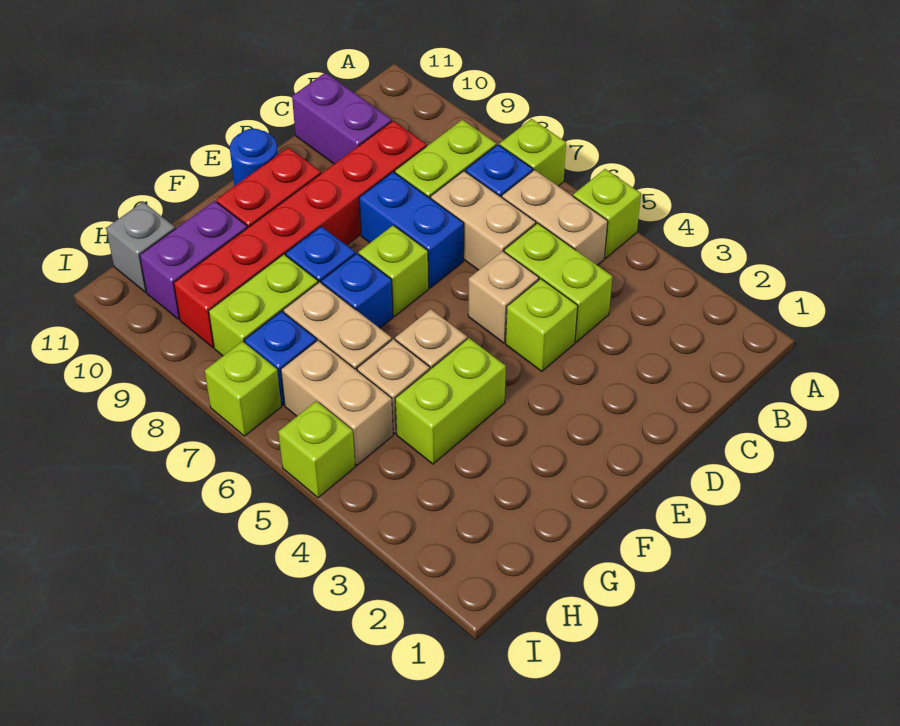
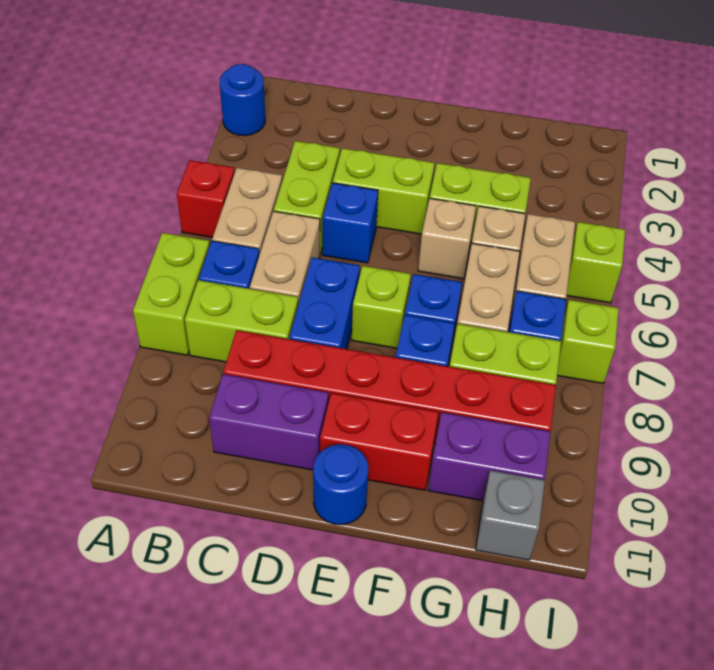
none -> blue 1x1 round brick [220,64,265,136]
lime 1x1 brick [573,169,641,258] -> red 1x1 brick [177,160,235,237]
lime 1x1 brick [500,119,566,186] -> lime 1x2 brick [133,233,210,355]
purple 1x2 brick [292,73,392,164] -> purple 1x2 brick turned to [209,374,328,470]
lime 1x1 brick [506,279,578,371] -> lime 1x2 brick [333,148,434,234]
tan 1x1 brick [468,251,539,343] -> blue 1x1 brick [323,183,378,263]

